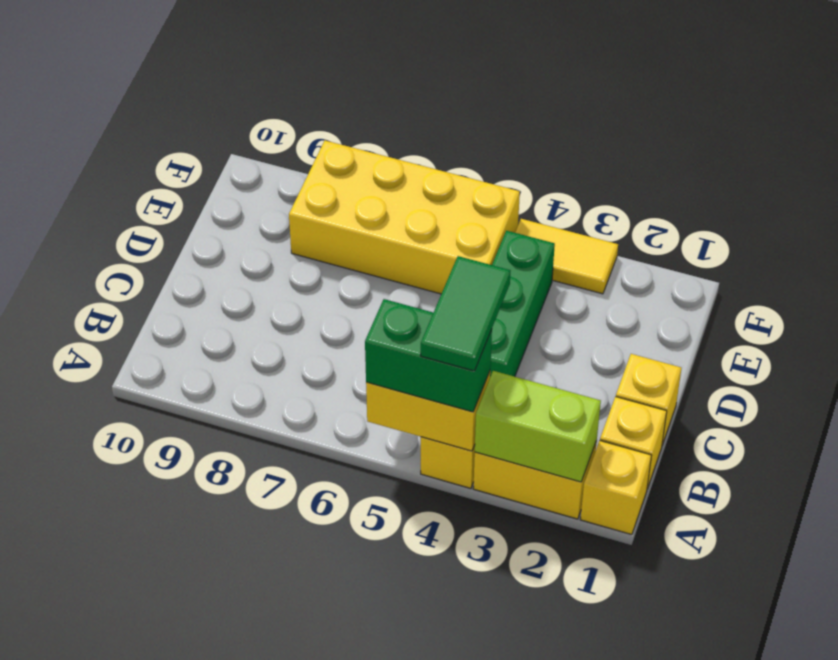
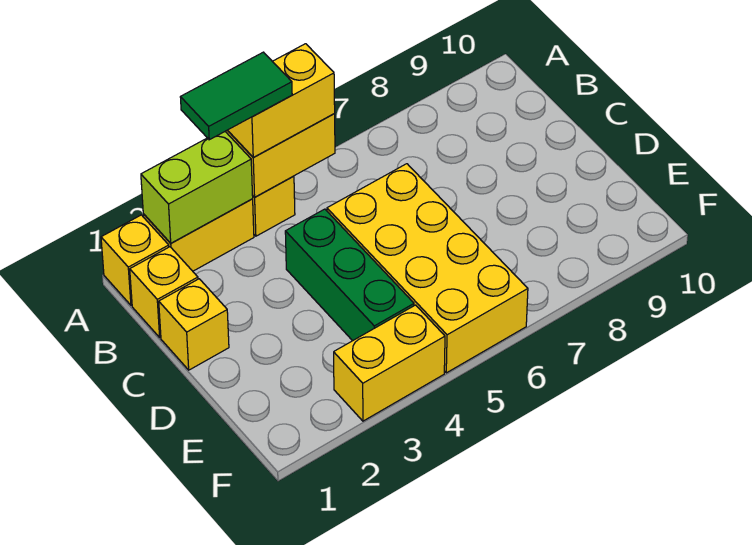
green 1x2 brick [365,299,492,412] -> yellow 1x2 brick [227,44,335,157]
green 1x2 tile [421,256,511,371] -> green 1x2 tile turned to [180,52,292,140]
yellow 2x4 brick [289,140,520,294] -> yellow 2x4 brick turned to [327,164,528,373]
yellow 1x2 tile [515,219,618,294] -> yellow 1x2 brick [334,305,445,421]

